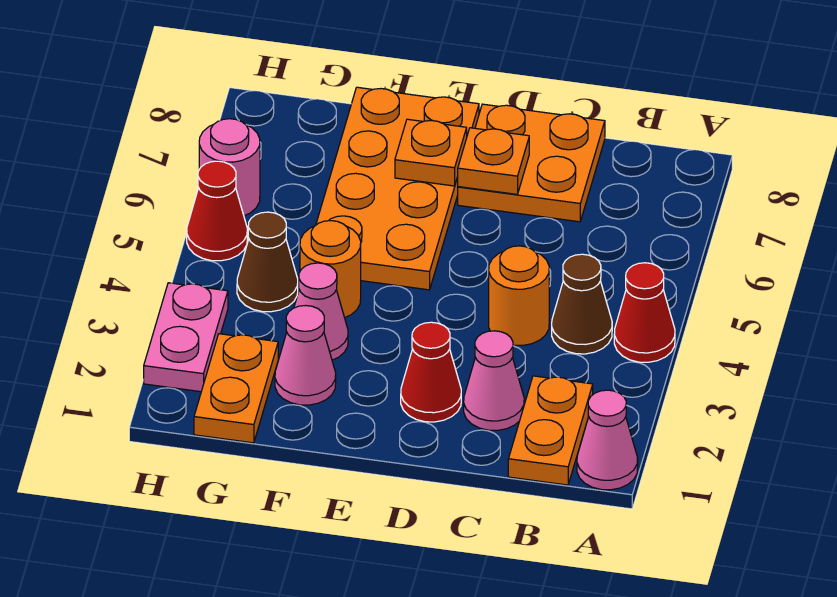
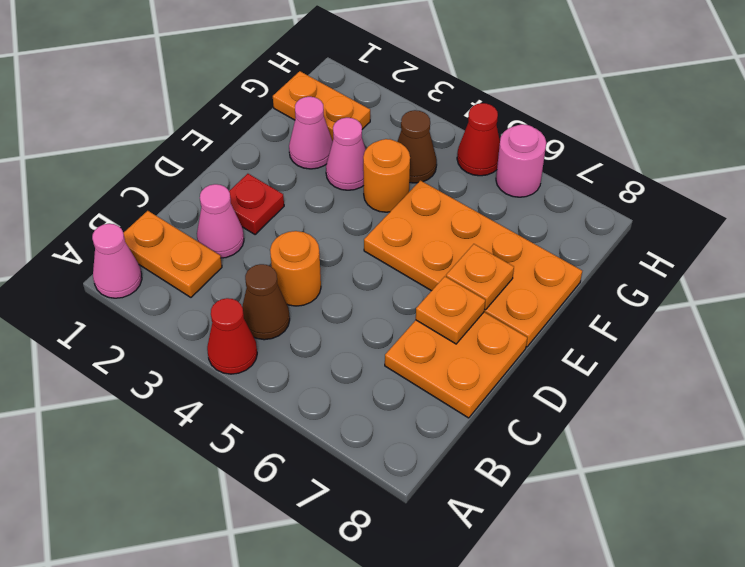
red 1x1 cone [401,322,461,422] -> red 1x1 plate [229,174,284,235]
pink 1x2 plate [144,283,228,392] -> none

